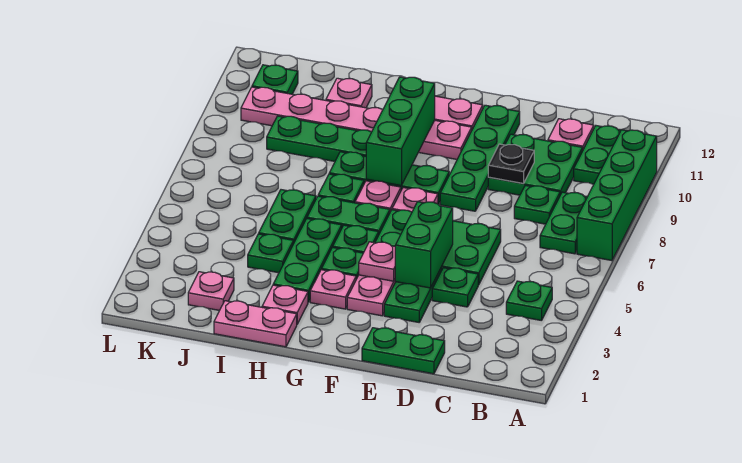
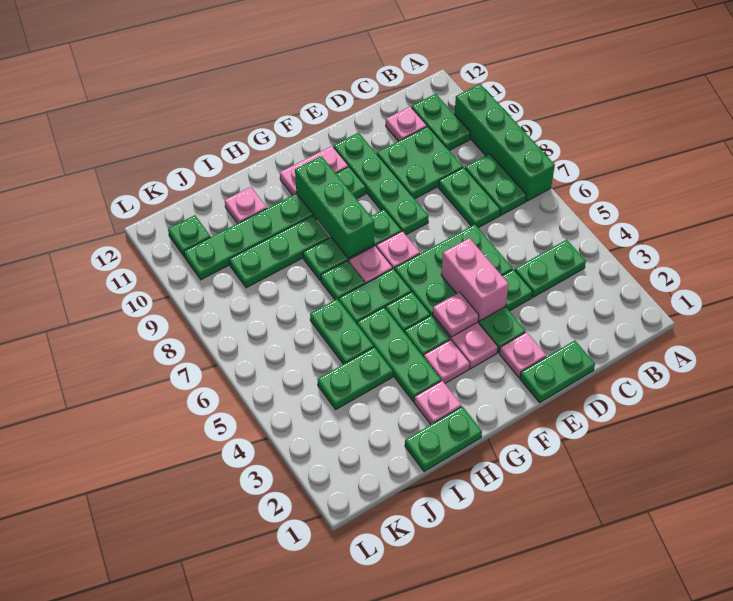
green 1x1 plate [506,281,552,321] -> green 1x2 plate [515,240,586,297]
green 1x1 plate [514,185,560,224] -> green 1x2 plate [439,167,500,228]
black 1x1 plate [488,144,534,184] -> none
green 1x2 brick [395,202,453,288] -> pink 1x2 brick [441,238,509,321]
pink 1x6 plate [241,87,472,159] -> green 1x6 plate [184,167,366,280]
pink 1x2 plate [214,301,297,347] -> green 1x2 plate [405,406,482,472]
green 1x1 plate [248,234,293,273] -> green 1x2 plate [317,347,393,409]
pink 1x1 plate [188,272,234,310] -> pink 1x1 plate moved to [499,332,546,377]

